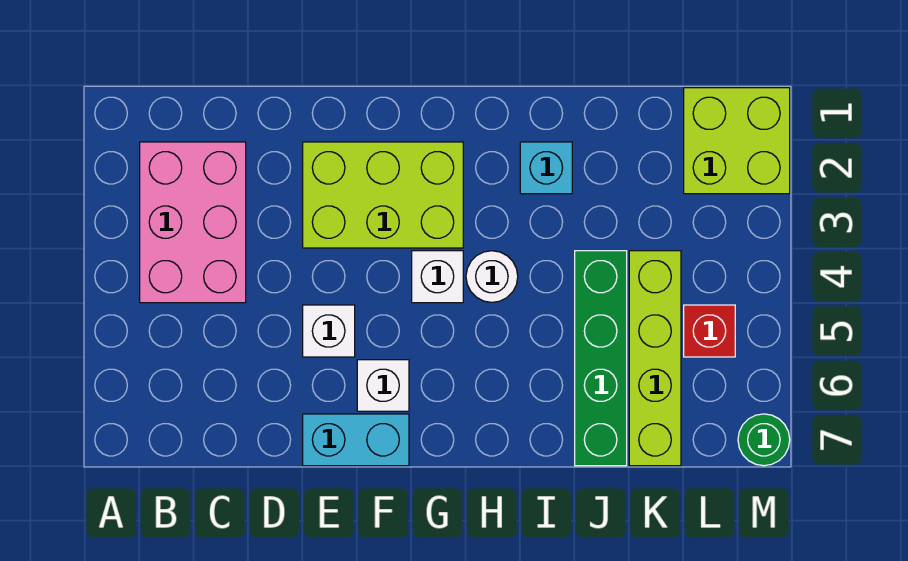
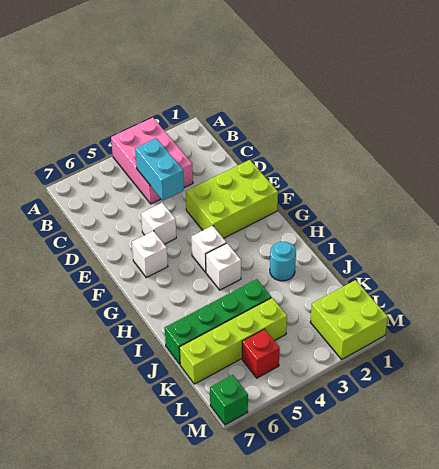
pink 2x3 brick [140,142,246,303] -> pink 2x3 brick turned to [111,118,193,204]
lime 2x3 brick [303,142,463,248] -> lime 2x3 brick turned to [186,160,278,238]
cyan 1x2 brick [303,414,409,466] -> cyan 1x2 brick moved to [135,138,184,201]
white 1x1 round brick [466,251,518,302] -> white 1x1 brick [206,243,241,290]
cyan 1x1 brick [520,142,572,194] -> cyan 1x1 round brick [270,242,296,281]
green 1x1 round brick [738,414,790,466] -> green 1x1 brick [210,375,248,425]

